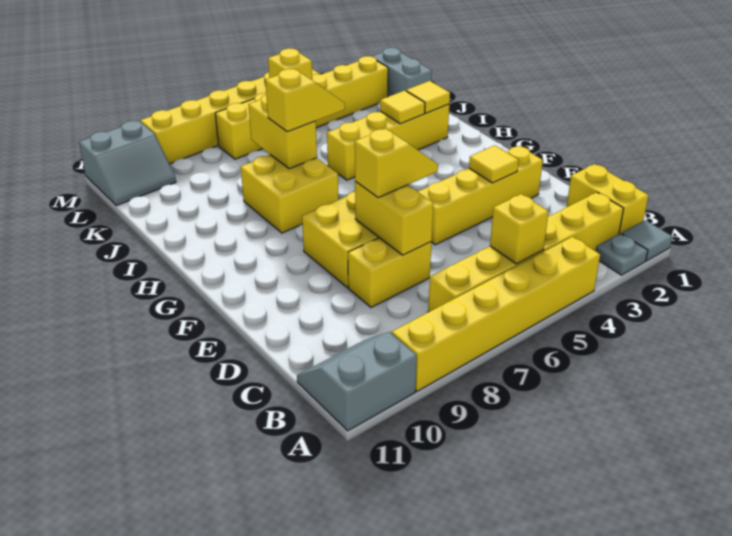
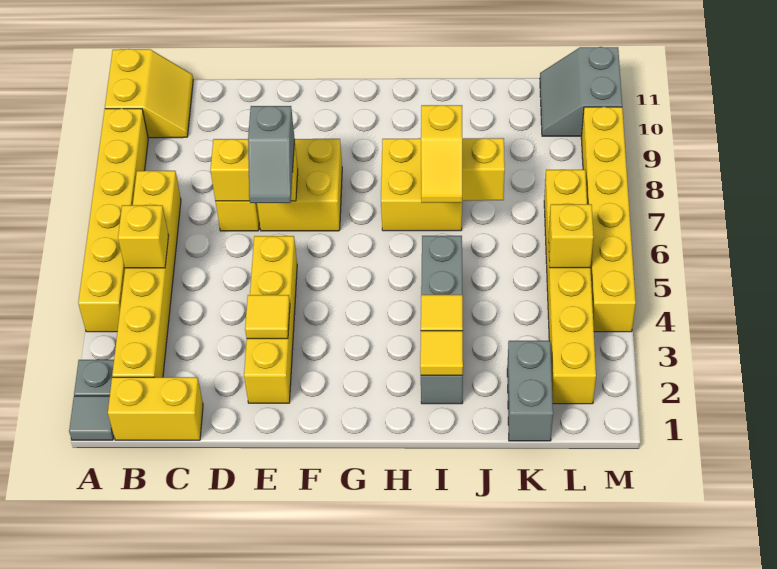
grey 2x2 slope [297,332,417,431] -> yellow 2x2 slope [105,49,193,138]
yellow 1x2 slope [355,129,438,198] -> grey 1x2 slope [248,106,295,203]
yellow 1x4 brick [327,104,449,180] -> grey 1x4 brick [421,236,463,404]
grey 1x2 brick [372,48,432,97] -> grey 1x2 brick turned to [507,341,553,441]

